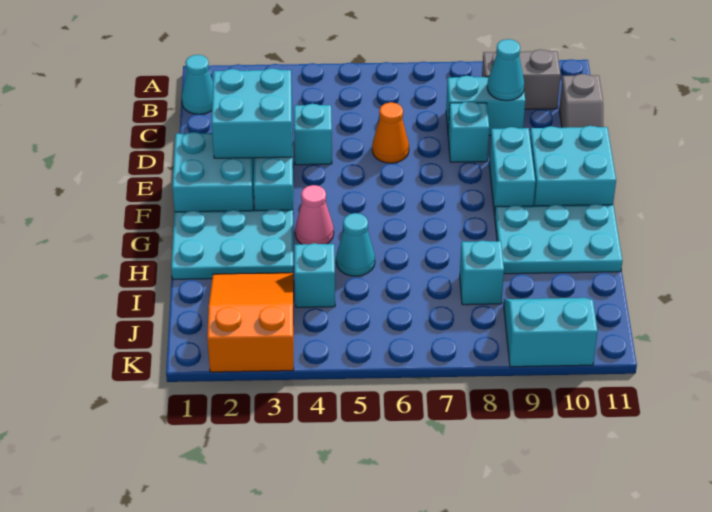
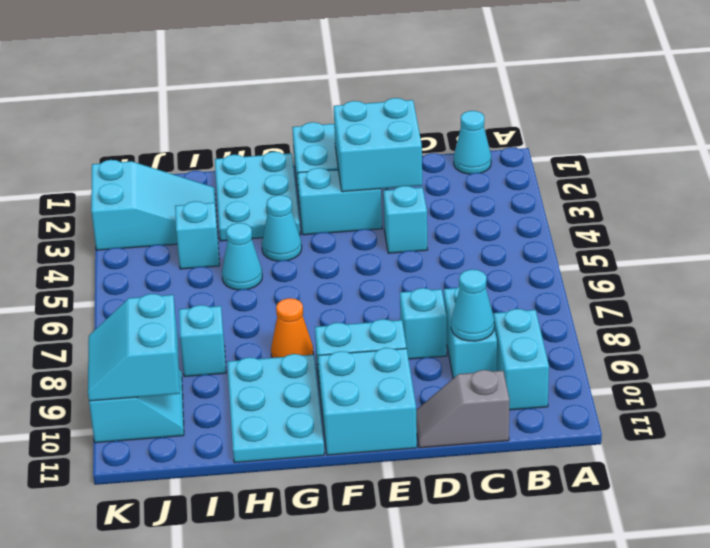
grey 1x2 brick [482,49,561,109] -> cyan 1x2 brick [493,309,549,410]
orange 1x1 cone [372,102,409,163] -> orange 1x1 cone moved to [271,298,313,358]
pink 1x1 cone [295,185,334,244] -> cyan 1x1 cone [262,195,302,261]
orange 2x3 slope [207,273,294,372] -> cyan 2x3 slope [91,160,218,250]
none -> cyan 2x2 slope [88,294,180,401]

